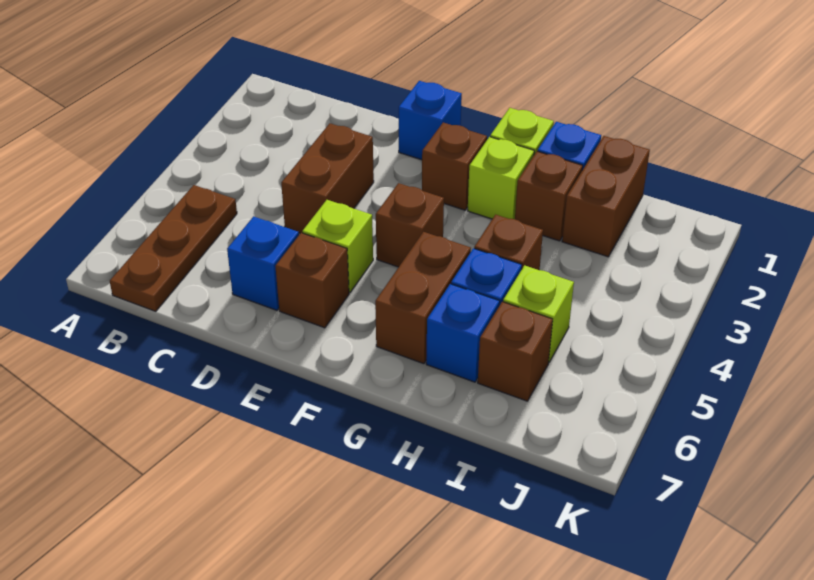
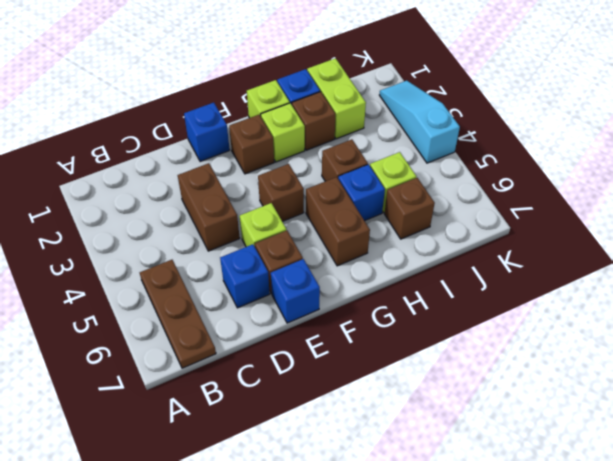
blue 1x1 brick [426,284,500,382] -> blue 1x1 brick moved to [271,259,320,323]
brown 1x2 brick [562,136,650,257] -> lime 1x2 brick [307,58,366,139]
none -> cyan 1x3 slope [380,81,460,163]

